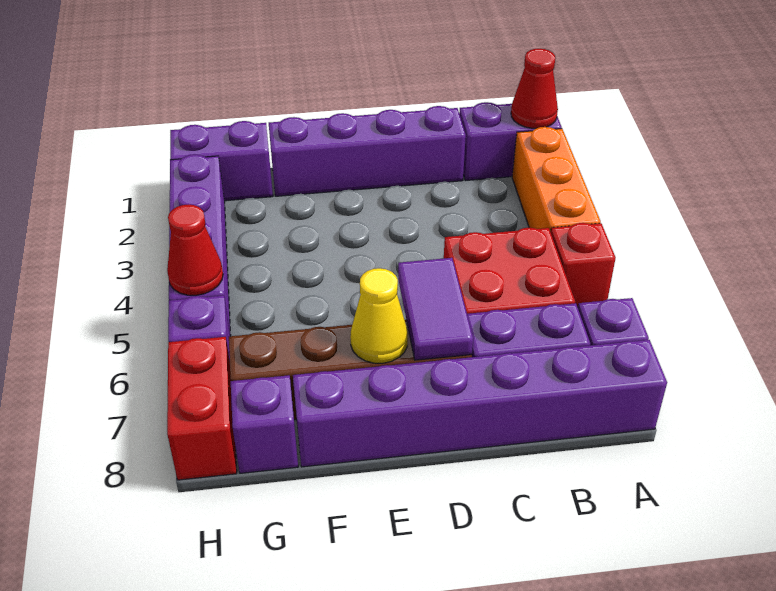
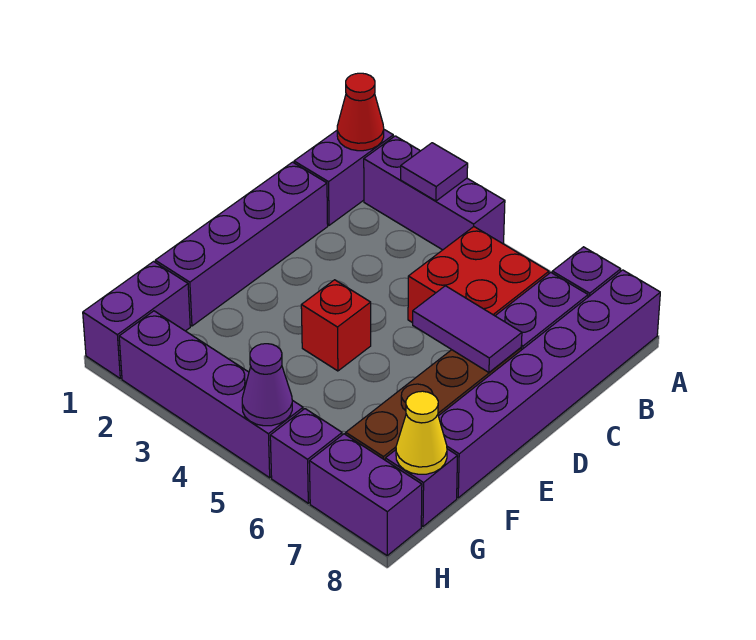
orange 1x3 brick [512,127,601,232] -> purple 1x3 brick [364,136,505,250]
none -> purple 1x1 tile [401,143,468,201]
red 1x1 brick [551,223,616,307] -> red 1x1 brick moved to [301,280,371,371]
yellow 1x1 cone [350,268,408,363] -> yellow 1x1 cone moved to [396,391,447,474]
red 1x1 cone [167,205,223,295] -> purple 1x1 cone [242,344,292,426]
red 1x2 brick [167,337,237,480] -> purple 1x2 brick [309,434,422,555]

